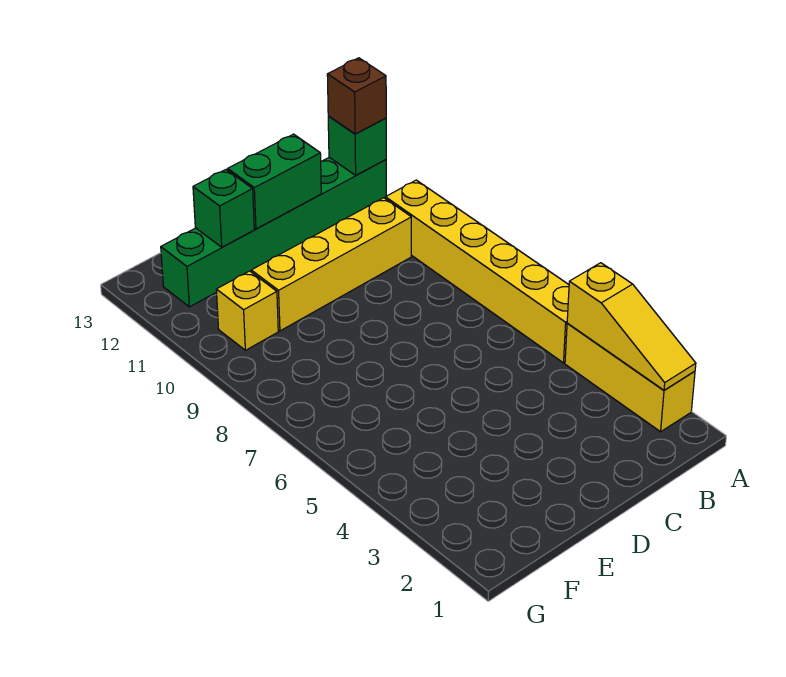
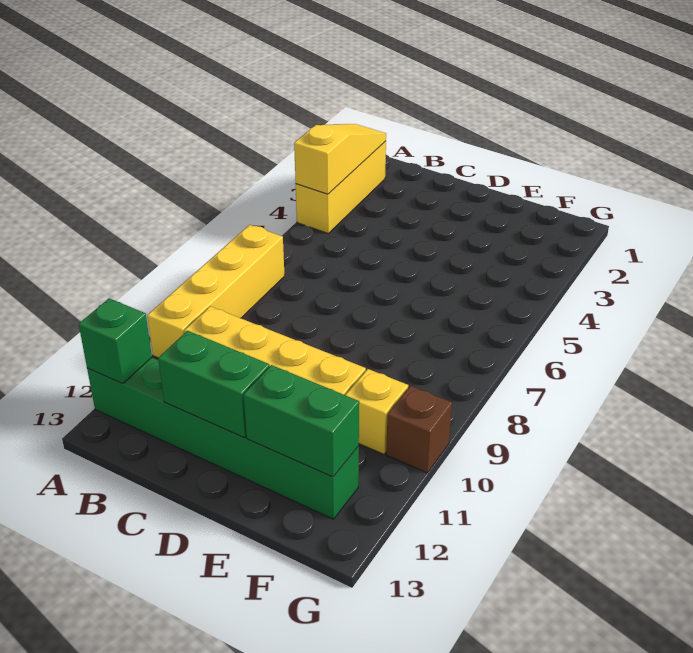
yellow 1x6 brick [385,180,569,363] -> yellow 1x4 brick [147,225,285,358]
brown 1x1 brick [327,58,386,134] -> brown 1x1 brick moved to [386,386,452,473]
green 1x1 brick [193,170,254,247] -> green 1x2 brick [243,365,359,477]

